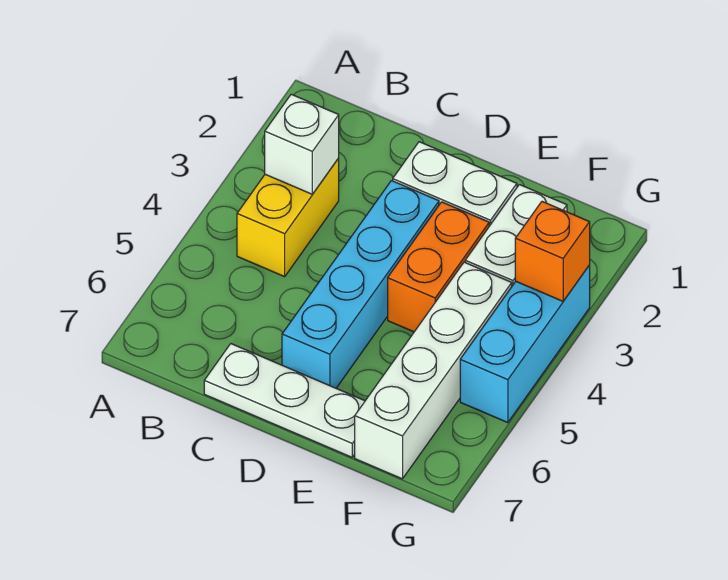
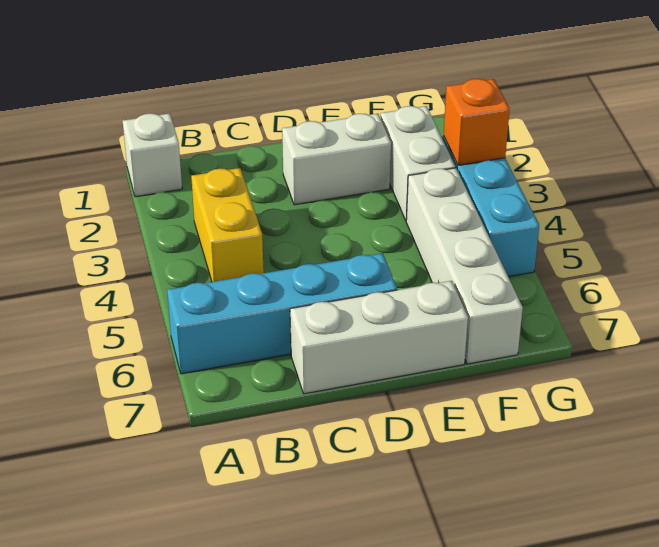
white 1x1 brick [265,94,339,194] -> white 1x1 brick moved to [123,113,182,197]
white 1x3 plate [204,344,365,457] -> white 1x3 brick [290,281,468,394]
cyan 1x4 brick [282,181,439,388] -> cyan 1x4 brick turned to [167,253,397,374]
orange 1x2 brick [388,202,489,332] -> none

